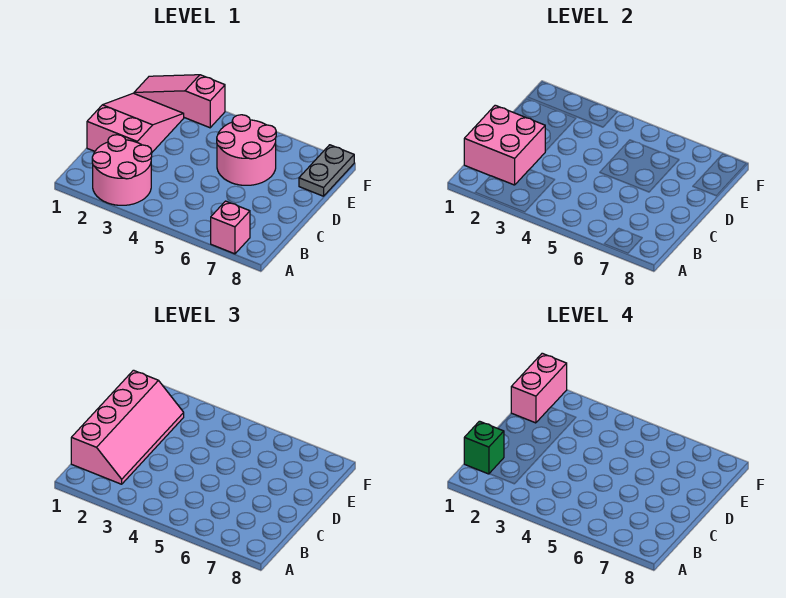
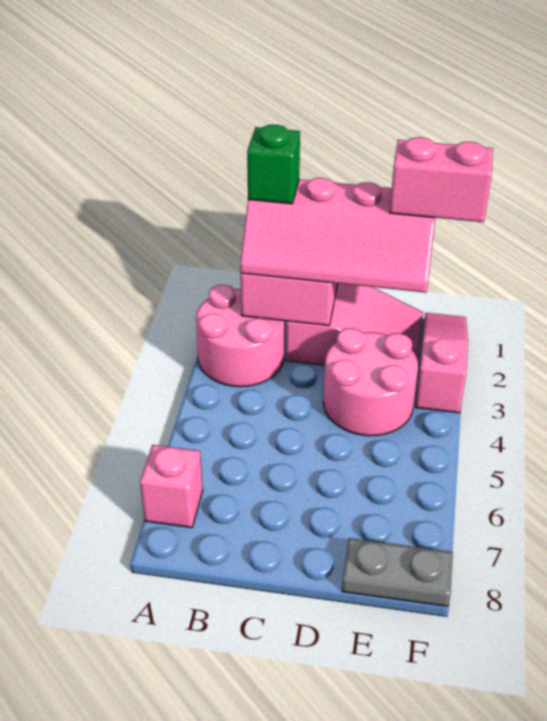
pink 2x2 round brick [217,115,276,185] -> pink 2x2 round brick moved to [323,328,418,436]

